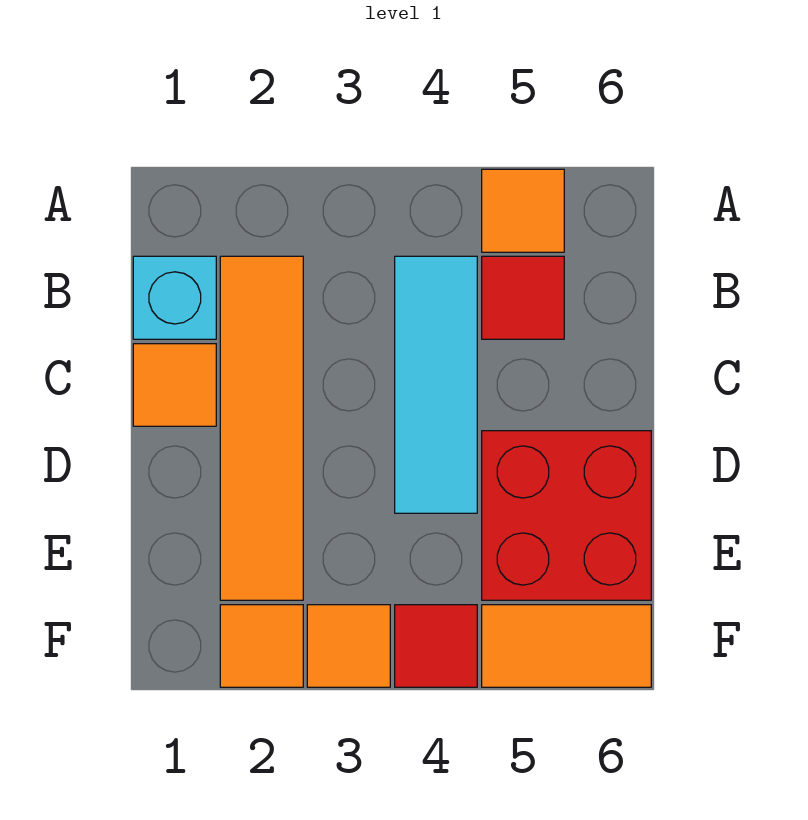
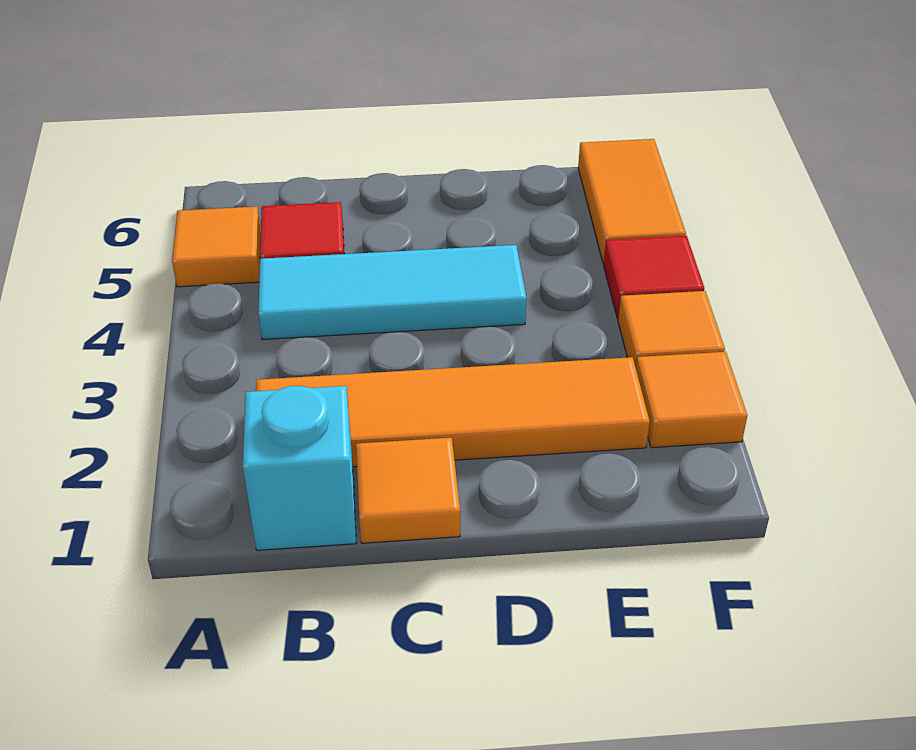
red 2x2 brick [482,431,651,600] -> none

